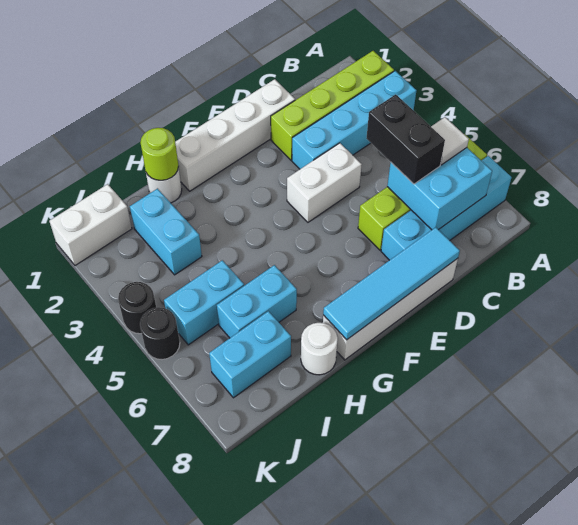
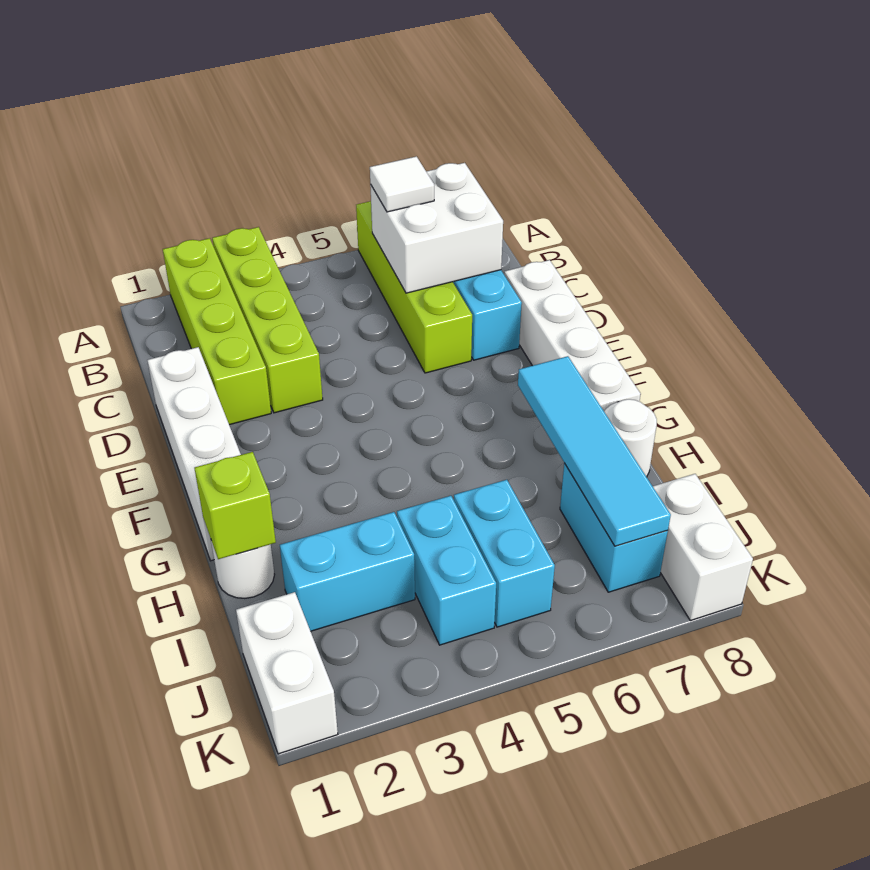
cyan 1x4 brick [292,71,416,169] -> lime 1x4 brick [212,227,323,413]
cyan 2x2 brick [387,148,492,230] -> white 2x2 brick [370,163,503,293]
black 1x2 brick [366,94,445,184] -> none
white 1x2 brick [287,143,362,222] -> white 1x2 brick moved to [653,474,753,621]
cyan 1x4 tile [323,227,460,340] -> cyan 1x4 tile moved to [518,356,671,546]
lime 1x1 round brick [140,128,179,180] -> lime 1x1 brick [195,452,276,559]
cyan 1x2 brick [217,265,297,338] -> cyan 1x2 brick moved to [397,496,496,645]
black 1x1 round brick [118,282,156,334] -> none
black 1x1 round brick [140,307,180,360] -> none

